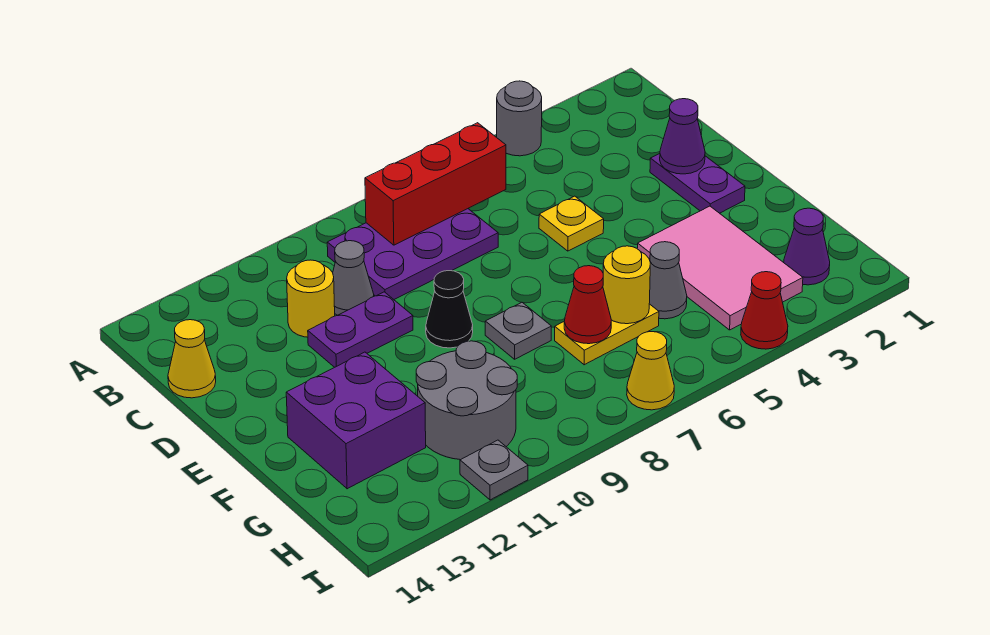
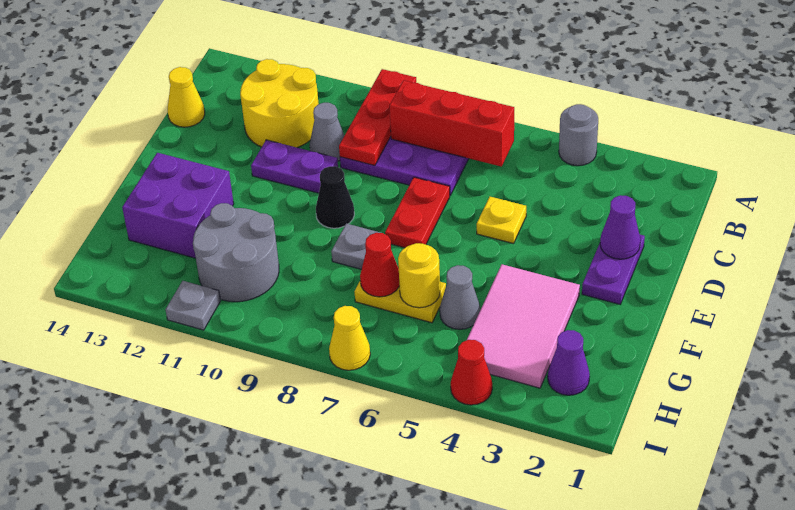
none -> red 1x3 plate [339,69,416,166]
yellow 1x1 round brick [287,260,335,337] -> yellow 2x2 round brick [240,59,319,148]
none -> red 1x2 plate [385,177,450,248]

